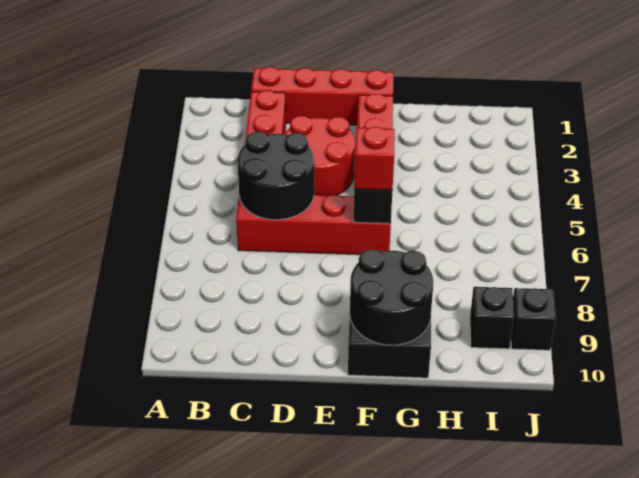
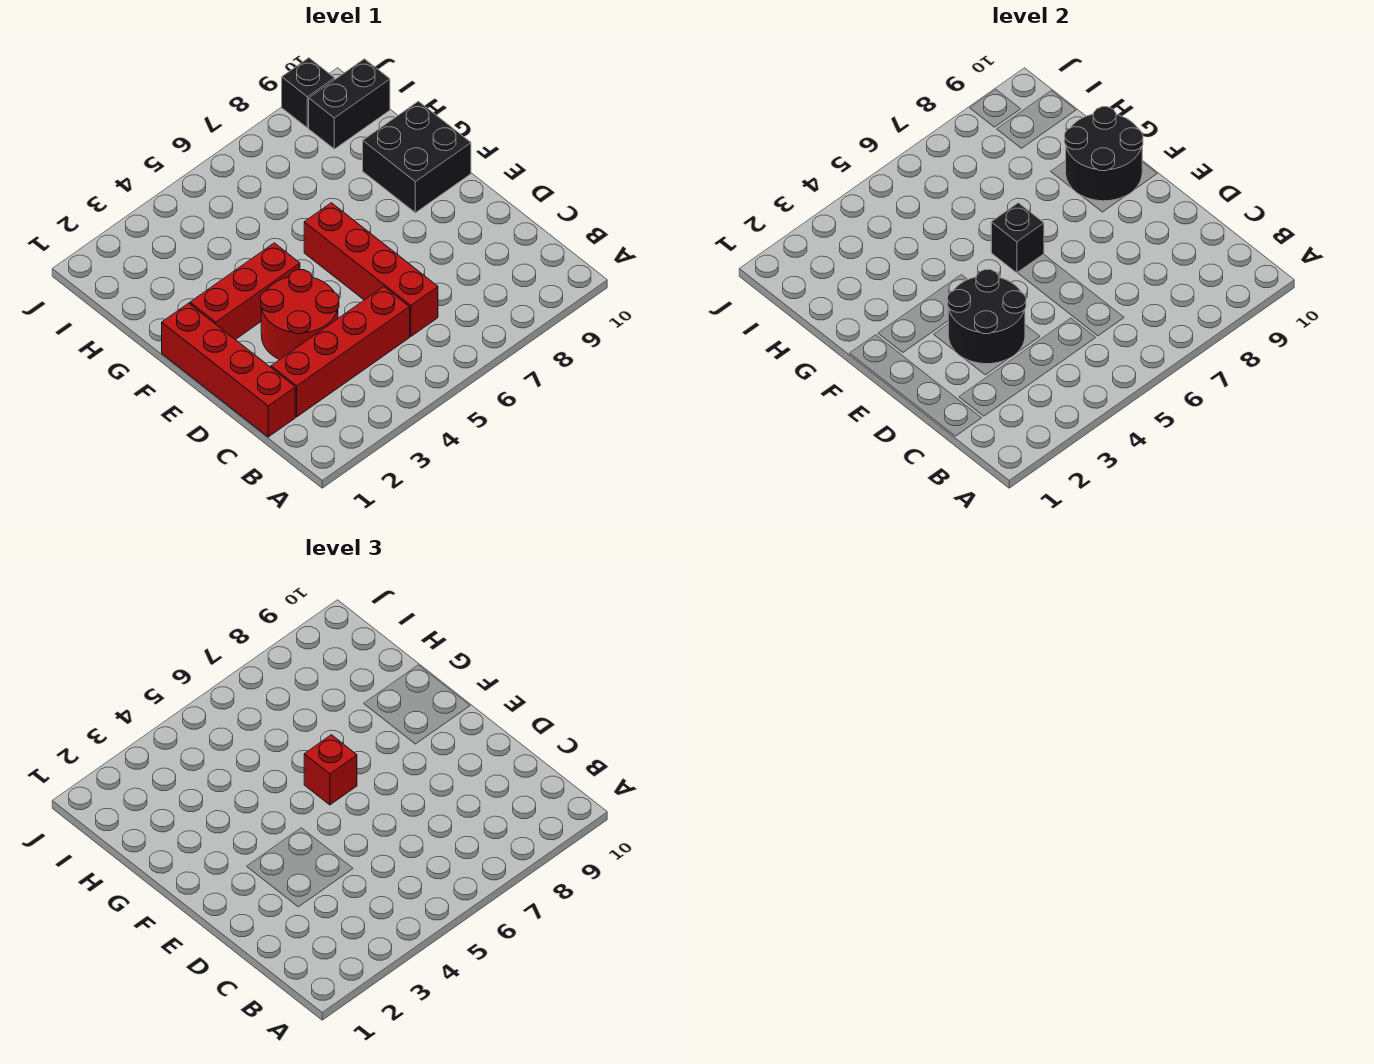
black 2x2 round brick [237,132,314,220] -> black 2x2 round brick moved to [948,270,1026,364]
black 1x1 brick [470,287,514,349] -> black 1x2 brick [309,59,390,149]

